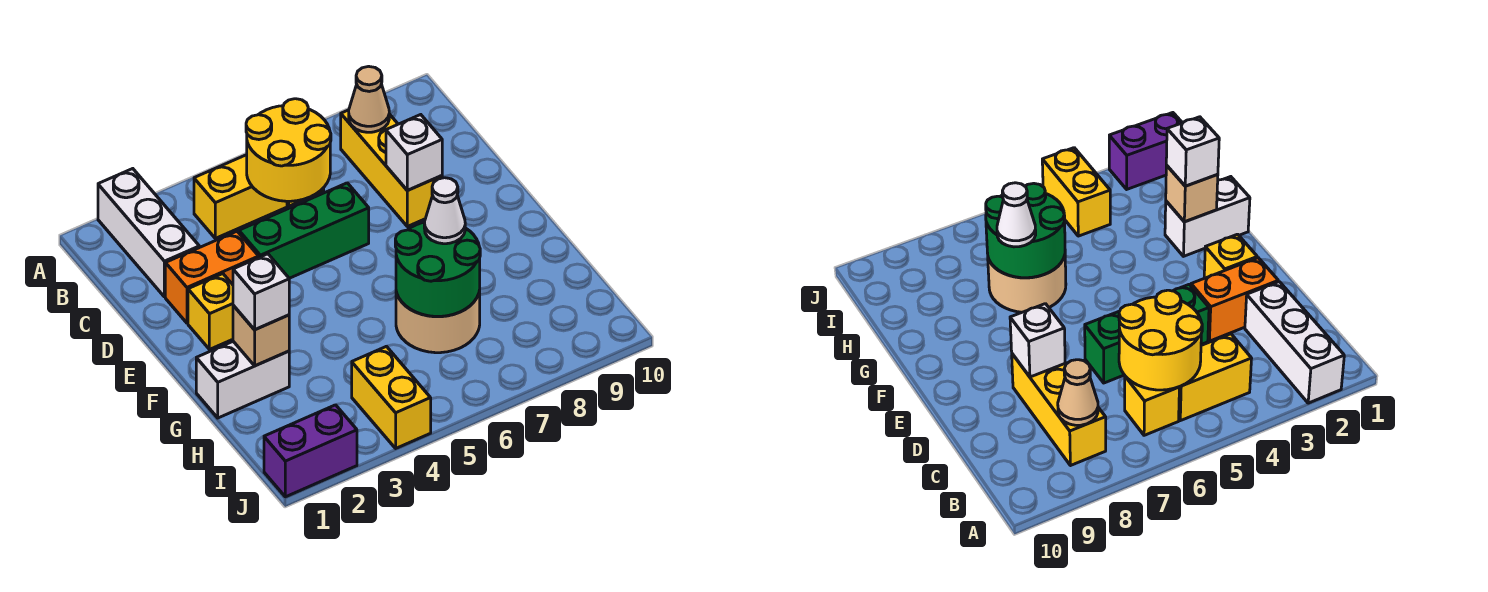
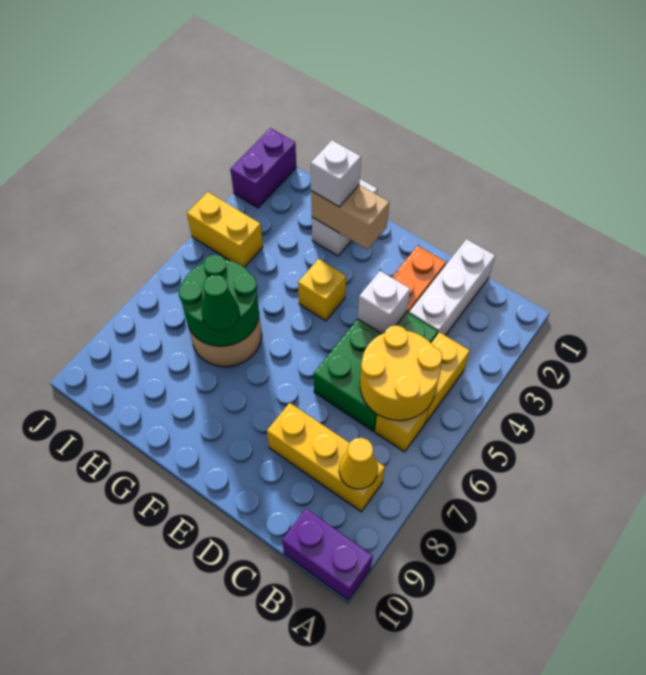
white 1x3 brick [98,169,199,297] -> white 1x3 brick turned to [409,239,495,336]
none -> purple 1x2 brick [282,509,373,600]
tan 1x1 cone [349,66,389,132] -> yellow 1x1 cone [339,438,378,489]
green 1x3 brick [239,183,369,278] -> green 2x3 brick [314,312,438,431]
white 1x1 brick [386,115,442,190] -> white 1x1 brick moved to [358,271,410,334]
yellow 1x1 brick [188,274,233,349] -> yellow 1x1 brick moved to [298,259,346,321]
tan 1x1 brick [233,305,289,366] -> tan 1x2 brick [311,185,389,250]
white 1x1 cone [424,178,465,244] -> green 1x1 cone [201,275,240,331]

